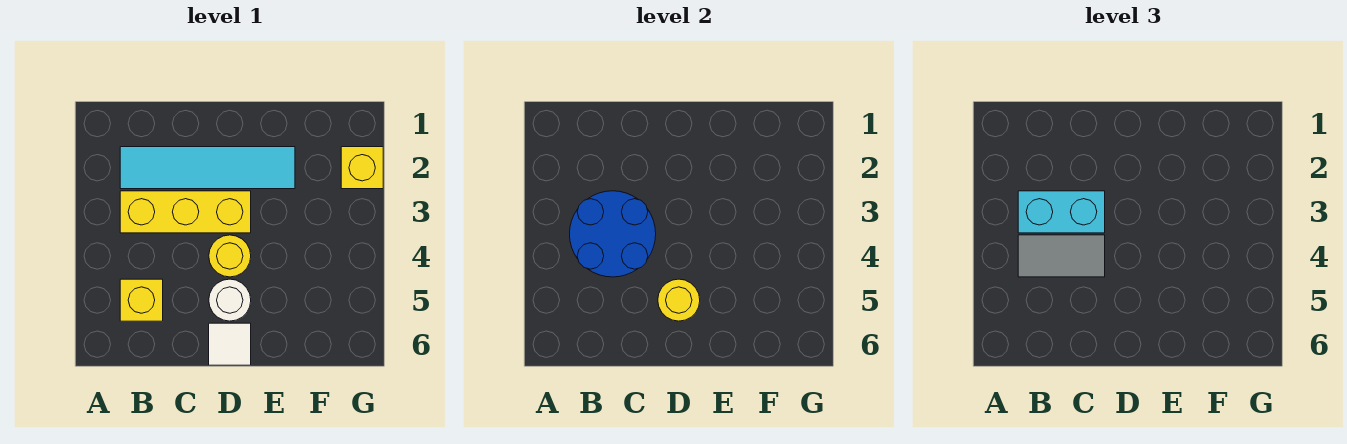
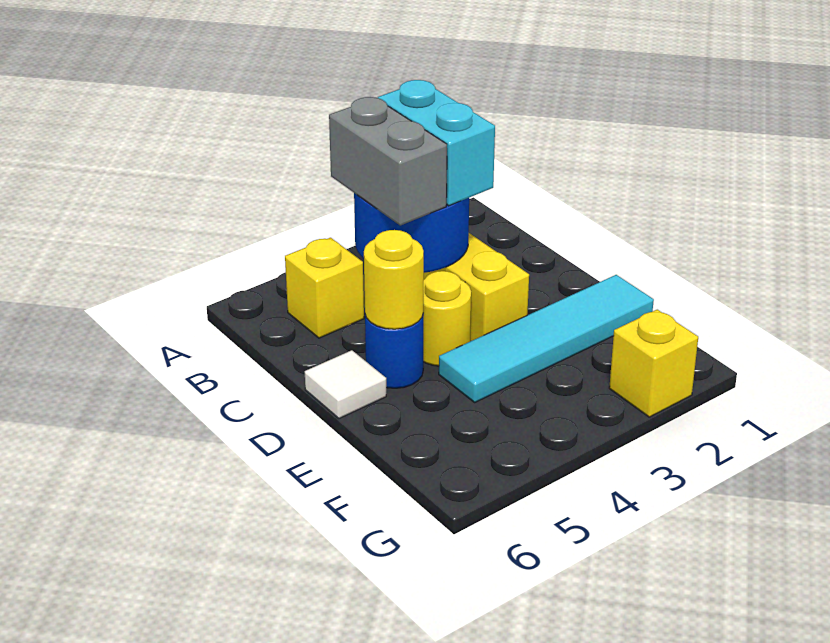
cyan 1x4 tile [120,147,295,189] -> cyan 1x4 tile turned to [439,275,654,402]
grey 1x2 tile [1018,235,1105,277] -> grey 1x2 brick [329,97,447,225]
white 1x1 round brick [209,279,251,321] -> blue 1x1 round brick [365,315,423,388]

